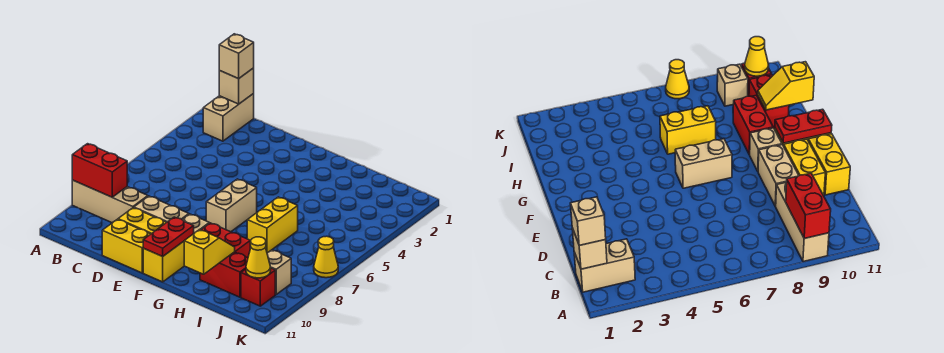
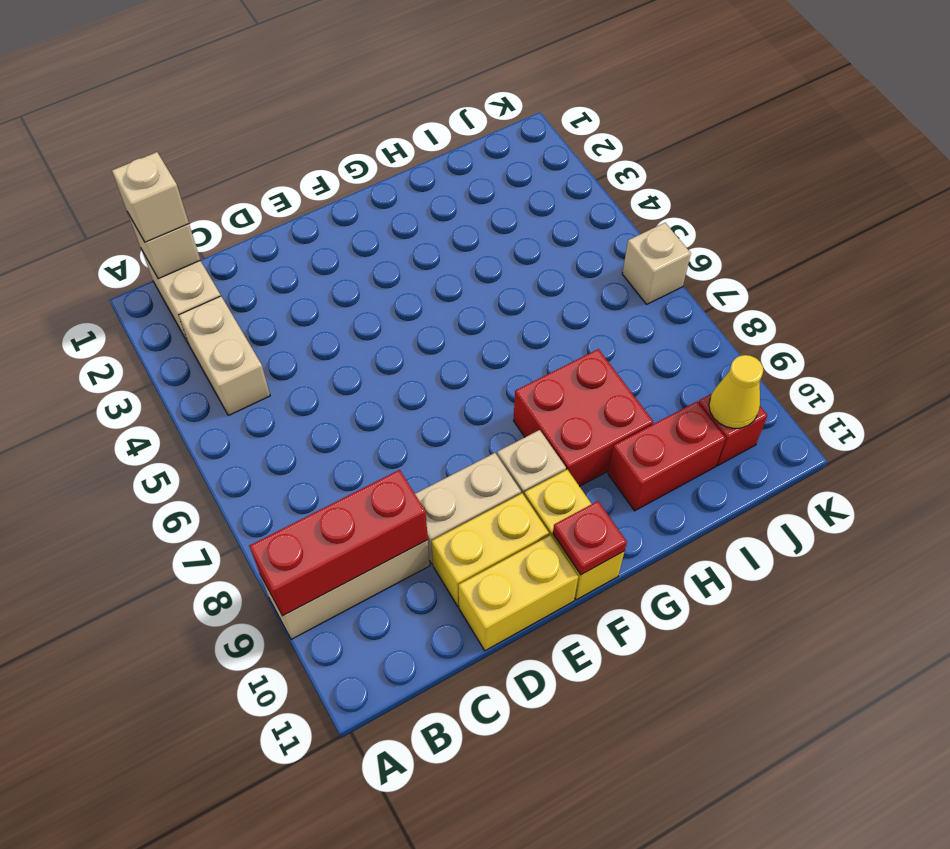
red 1x2 brick [72,144,127,197] -> red 1x3 brick [249,470,428,616]
tan 1x2 brick [206,179,257,232] -> tan 1x2 brick moved to [179,296,270,416]
red 1x2 plate [143,217,194,256] -> red 1x1 plate [553,501,627,575]
red 1x2 brick [201,223,250,258] -> red 2x2 brick [513,349,653,486]
yellow 1x2 brick [247,197,298,253] -> none
yellow 1x2 slope [184,229,235,274] -> none
tan 1x1 brick [267,250,291,294] -> tan 1x1 brick moved to [622,223,691,304]
yellow 1x1 cone [314,236,338,278] -> none

